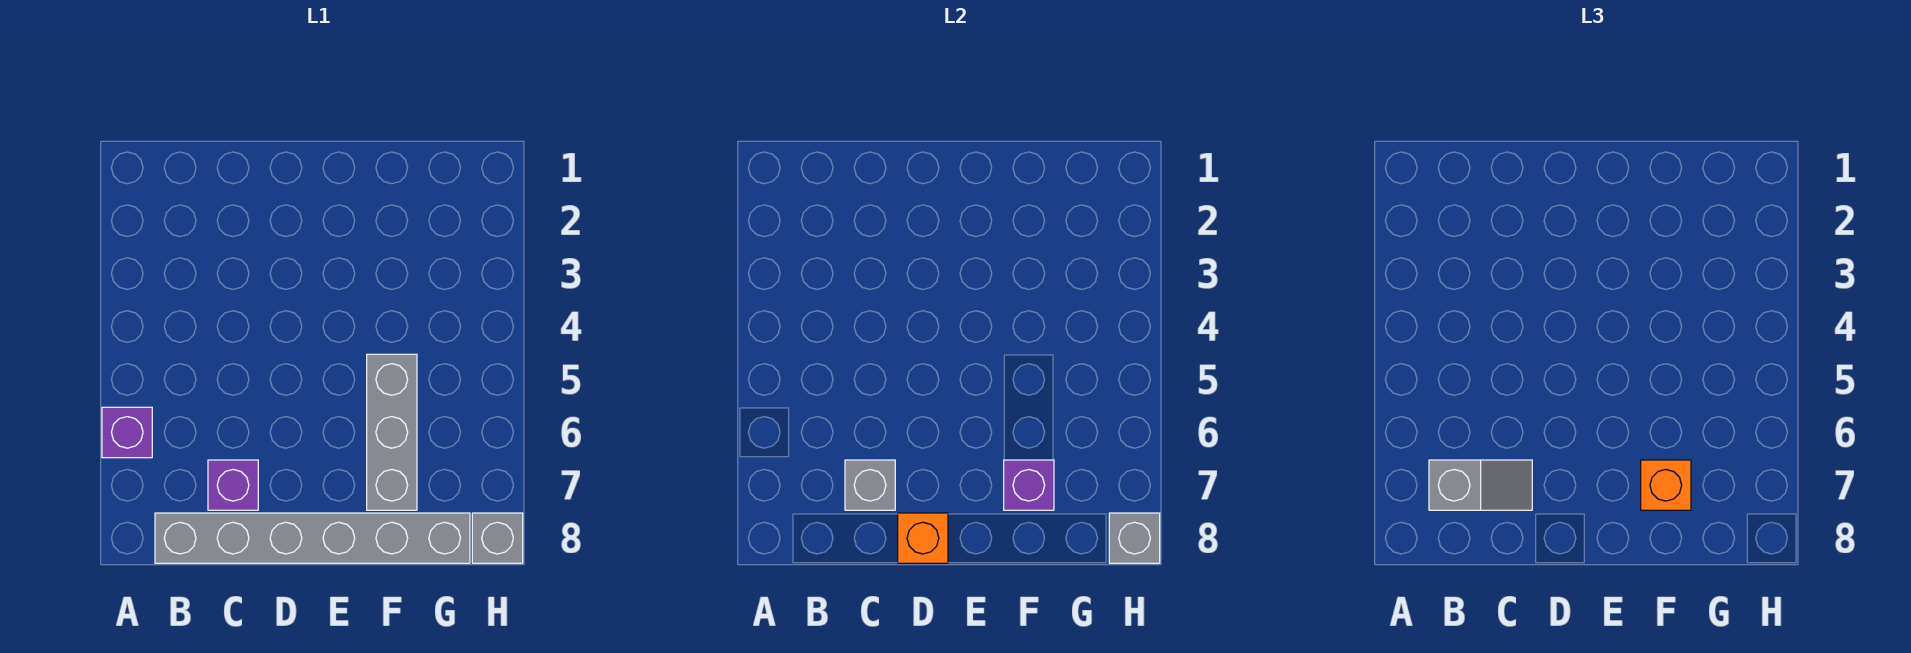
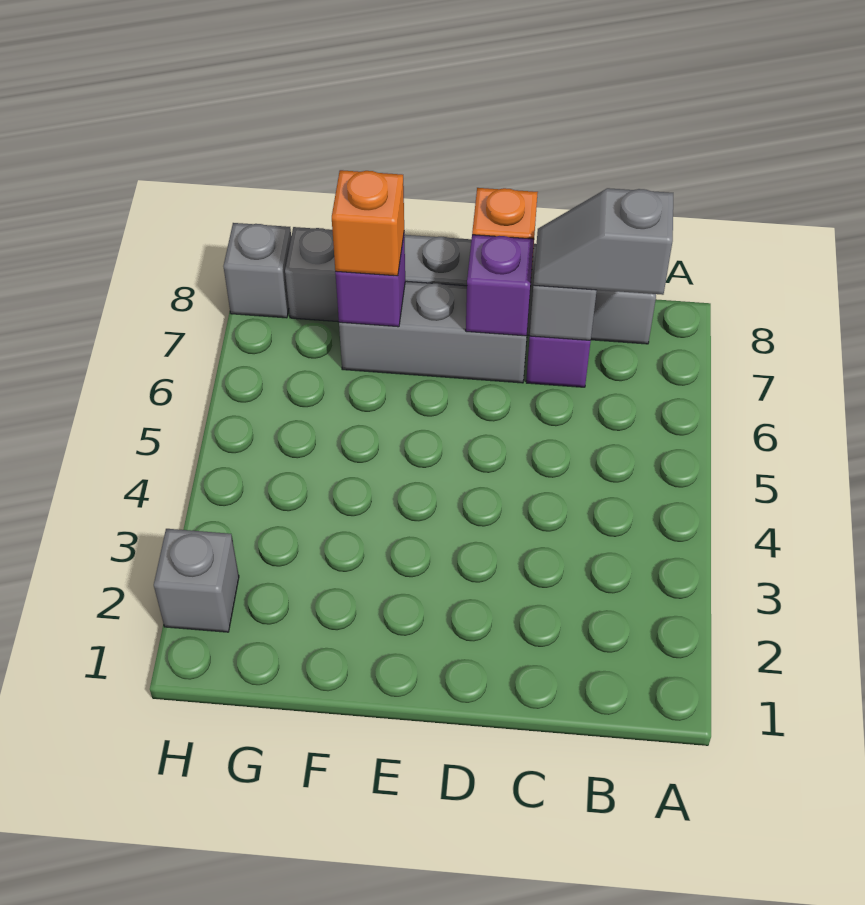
purple 1x1 brick [102,407,152,458] -> purple 1x1 brick moved to [466,235,534,336]
grey 1x3 brick [367,354,417,510] -> grey 1x3 brick turned to [339,281,530,383]
grey 1x1 brick [1109,513,1160,563] -> grey 1x1 brick moved to [154,529,239,632]

